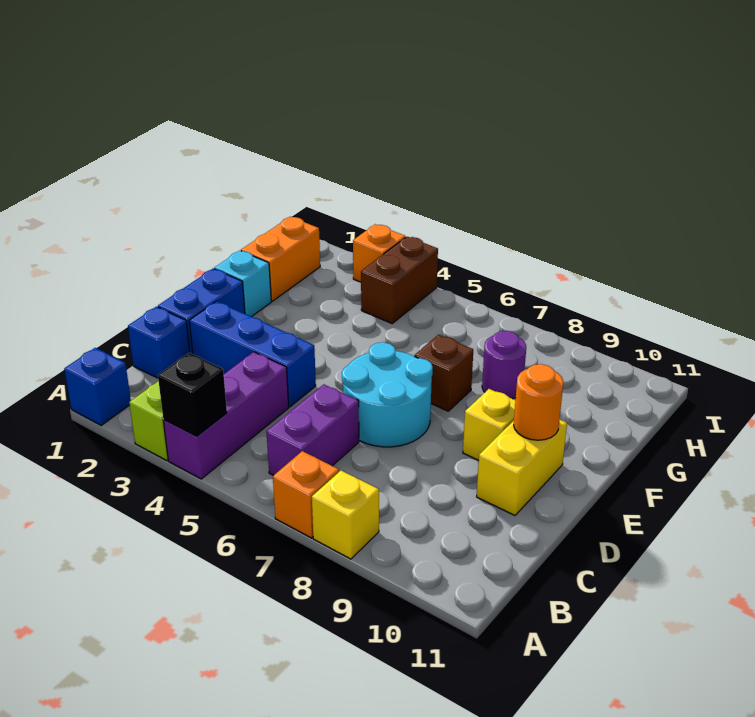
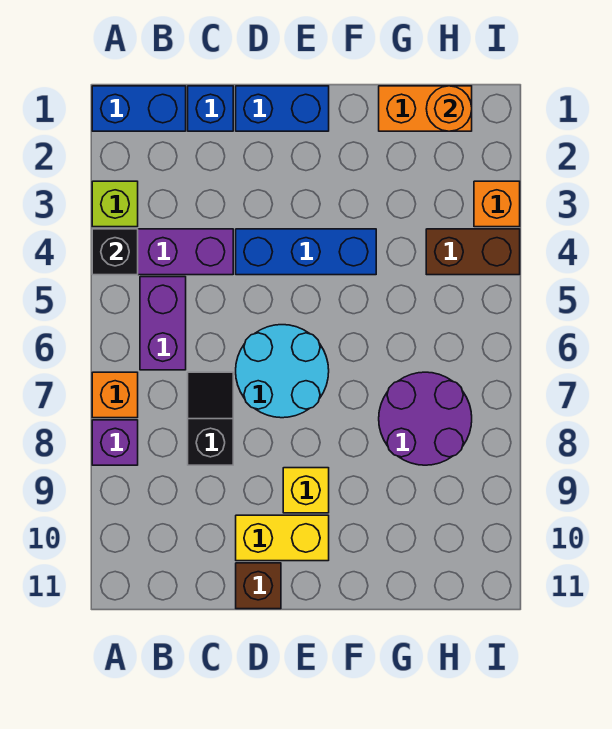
blue 1x1 brick [64,348,131,425] -> blue 1x2 brick [92,86,186,131]
yellow 1x1 brick [312,471,379,559] -> purple 1x1 brick [92,420,138,465]
purple 1x2 brick [266,384,359,475] -> purple 1x2 brick turned to [140,277,186,370]
none -> black 1x2 slope [188,372,233,465]
blue 1x3 brick [189,301,316,407] -> blue 1x3 brick turned to [236,229,376,275]
orange 1x1 round brick [514,364,563,440] -> orange 1x1 round brick moved to [426,86,472,131]
cyan 1x1 brick [214,251,271,317] -> none
brown 1x1 brick [415,335,473,411] -> brown 1x1 brick moved to [236,563,281,609]
purple 1x1 round brick [482,331,526,399] -> purple 2x2 round brick [379,372,472,465]

